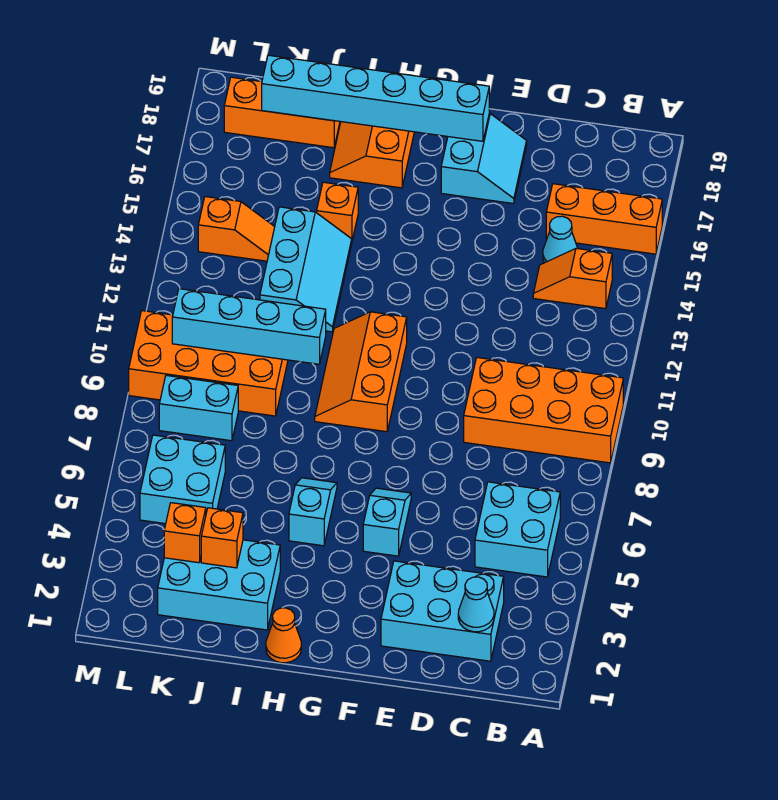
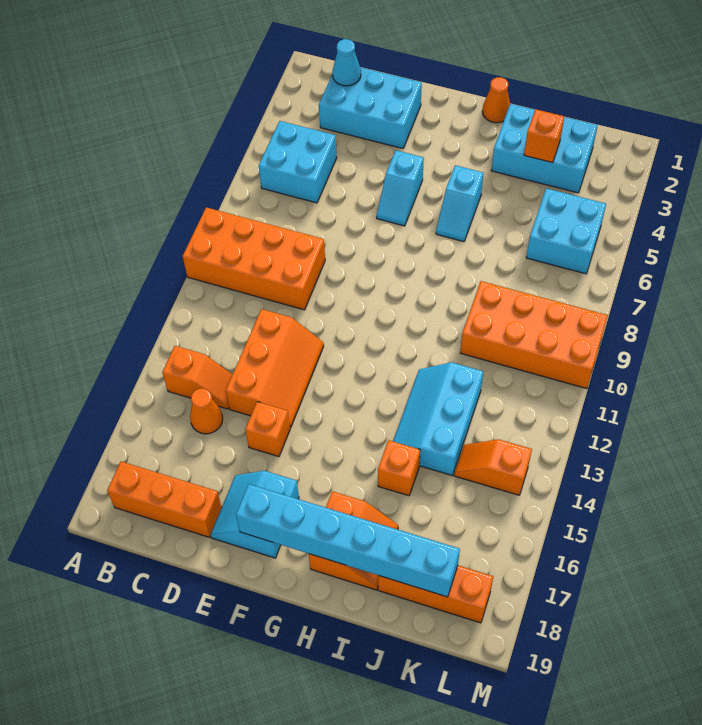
orange 1x3 brick [546,184,662,254] -> orange 1x3 brick moved to [107,462,222,537]
cyan 1x1 cone [543,216,578,263] -> orange 1x1 cone [190,389,223,434]
orange 2x3 slope [315,312,407,432] -> orange 2x3 slope moved to [226,309,324,428]
cyan 1x4 brick [172,289,326,364] -> none
orange 1x1 brick [164,503,206,563] -> orange 1x1 brick moved to [245,402,290,457]
cyan 1x2 brick [159,375,238,441] -> none

